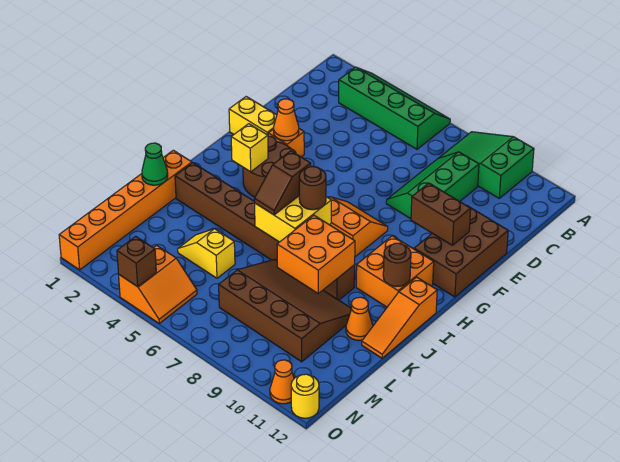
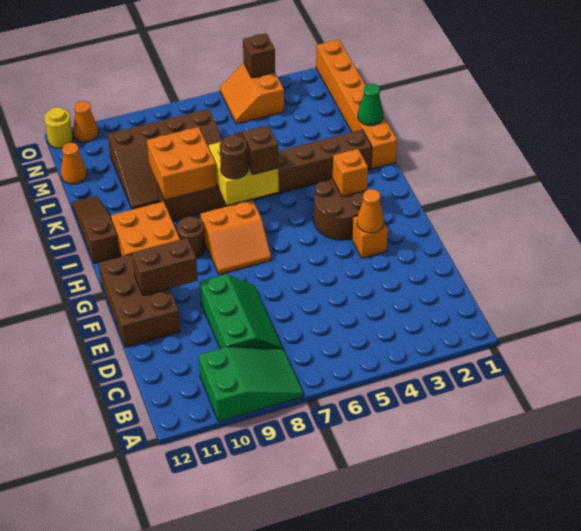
green 2x4 slope [339,67,450,149] -> none
yellow 1x2 brick [229,97,277,135] -> none
yellow 1x1 brick [231,124,268,172] -> orange 1x1 brick [333,149,368,196]
brown 1x1 round brick [383,243,411,286] -> brown 1x1 round brick moved to [177,216,205,258]
orange 1x3 slope [362,277,437,358] -> brown 1x3 slope [72,196,120,263]
orange 1x1 cone [346,297,373,341] -> orange 1x1 cone moved to [61,143,87,184]
yellow 1x2 slope [178,229,235,278] -> none

